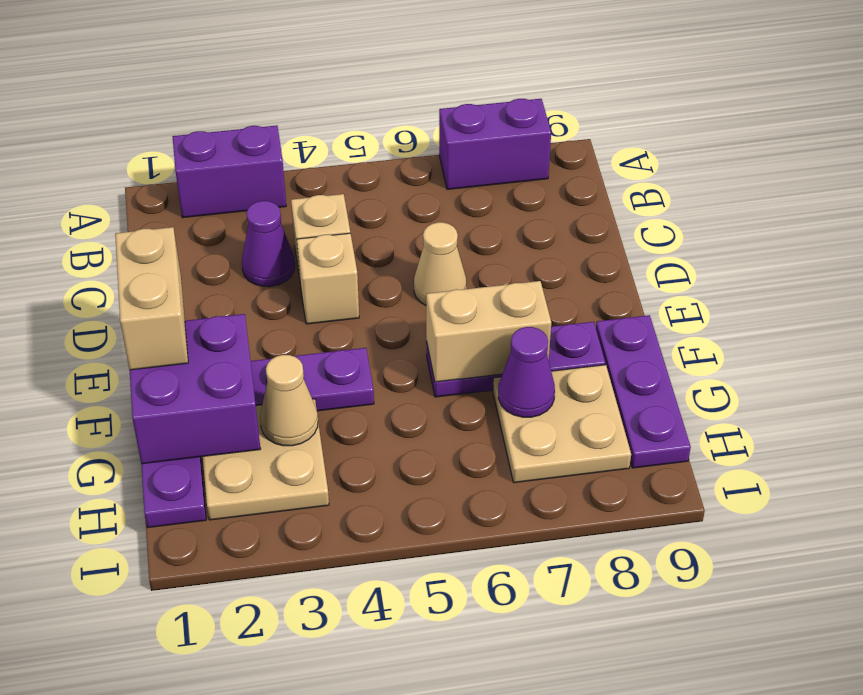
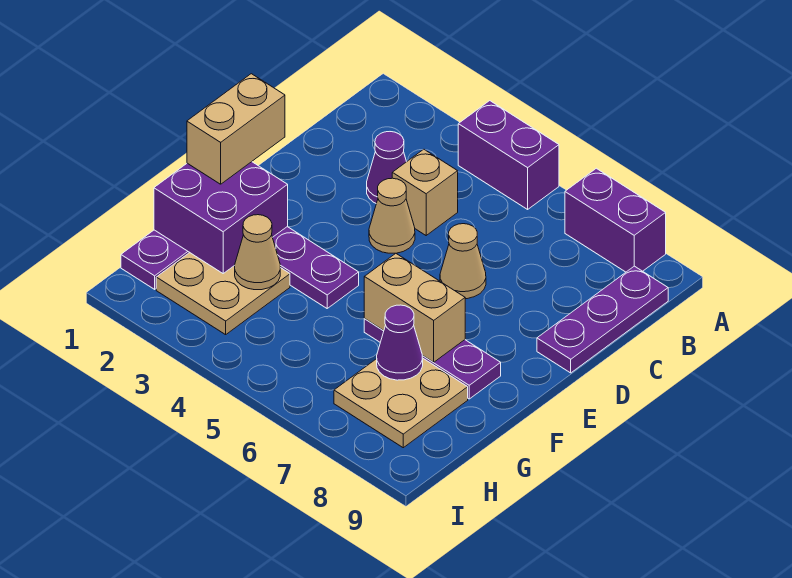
purple 1x2 brick [172,125,286,218] -> purple 1x2 brick moved to [458,101,559,209]
tan 1x1 brick [297,233,359,324] -> tan 1x1 cone [369,178,415,253]
purple 1x3 plate [596,315,691,468] -> purple 1x3 plate moved to [537,266,668,373]

